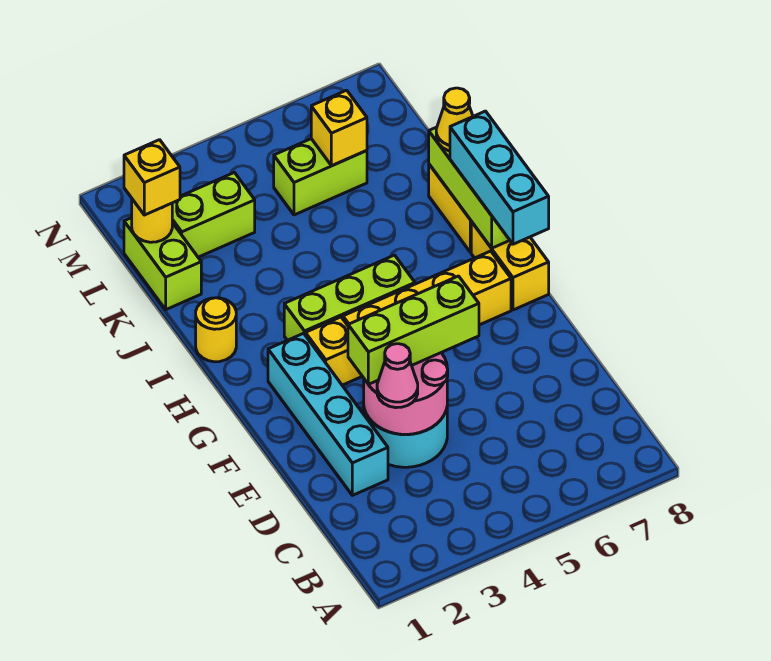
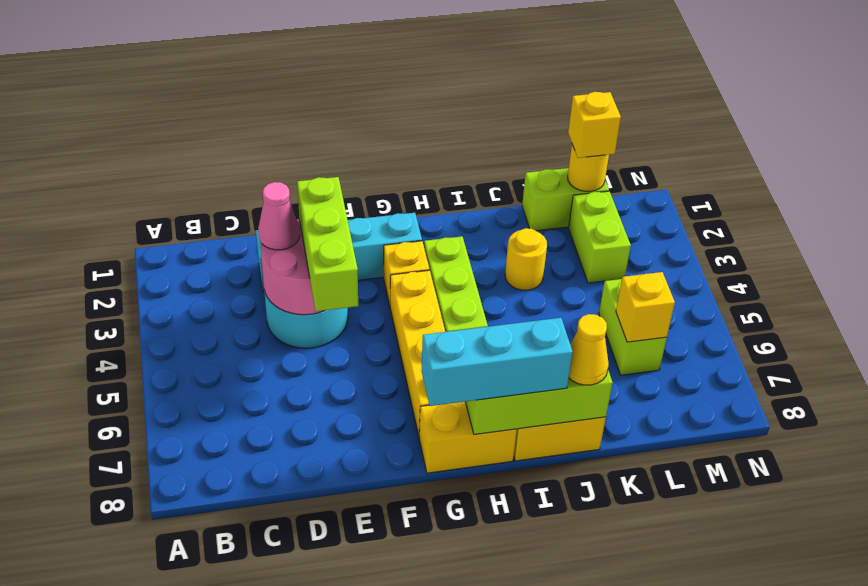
yellow 1x1 round brick [196,298,236,362] -> yellow 1x1 round brick moved to [505,228,547,290]

